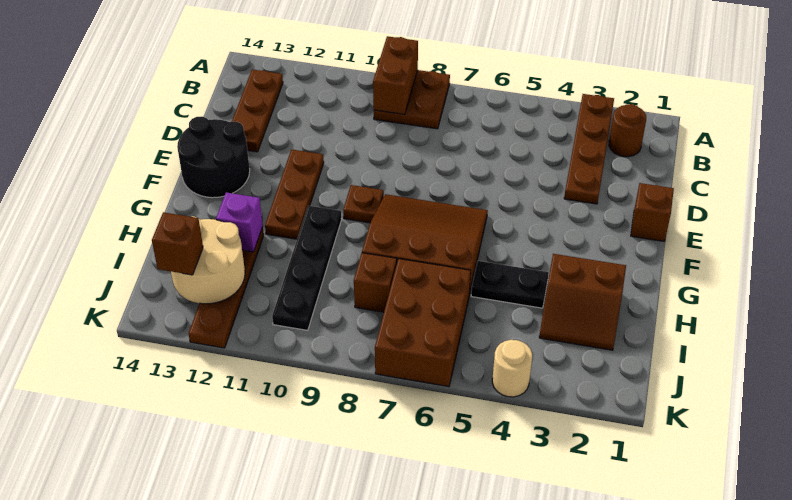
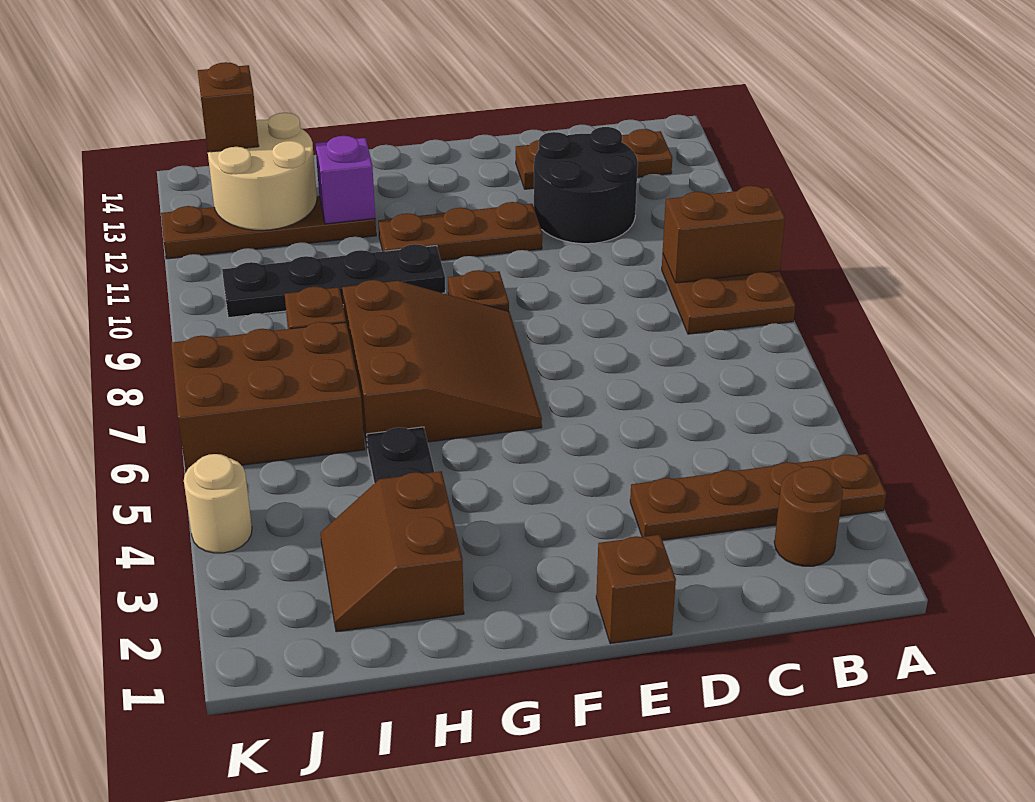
black 2x2 round brick [177,117,250,198] -> black 2x2 round brick moved to [534,127,638,244]

